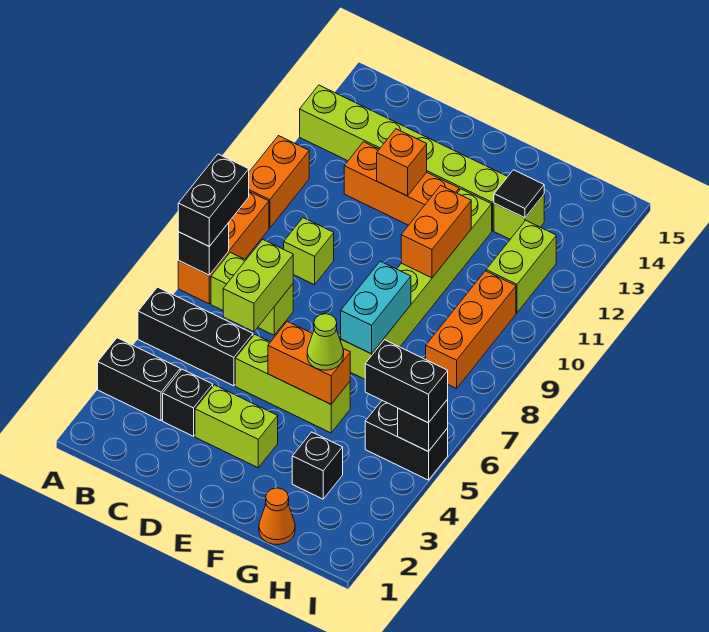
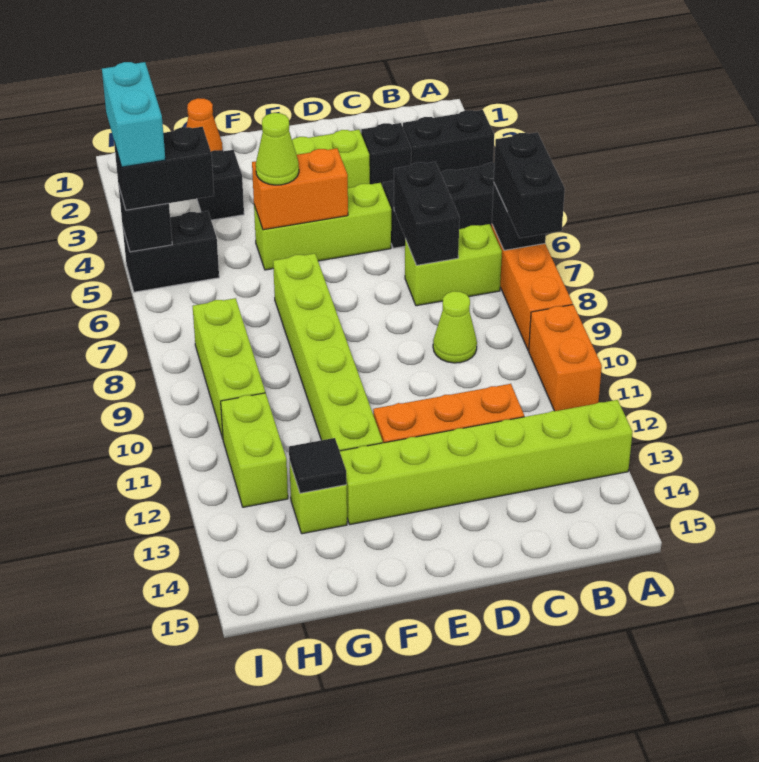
lime 1x2 brick [223,239,293,332] -> black 1x2 brick [394,162,459,265]
lime 1x1 brick [284,218,334,285] -> lime 1x1 cone [433,291,477,363]
orange 1x1 brick [377,129,427,196] -> none
cyan 1x2 brick [341,261,411,354] -> cyan 1x2 brick moved to [102,62,165,167]
orange 1x2 brick [401,186,471,278] -> none
orange 1x3 brick [426,271,516,389] -> lime 1x3 brick [193,298,265,438]

